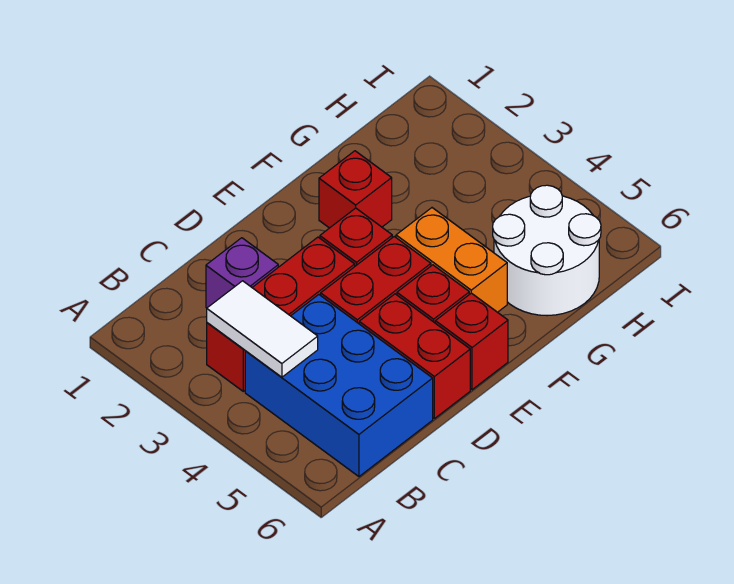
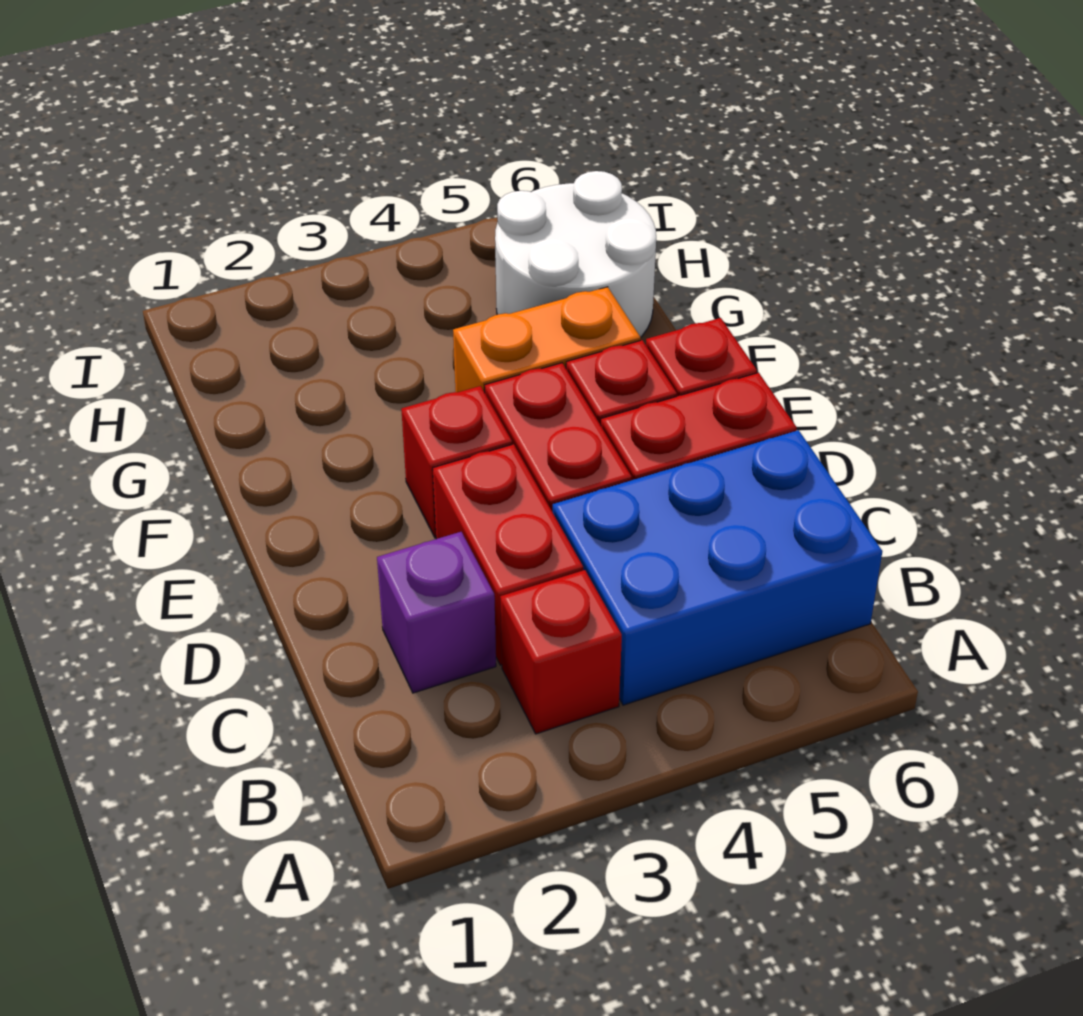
white 1x2 tile [207,281,318,377] -> none
red 1x1 brick [319,151,392,228] -> none

